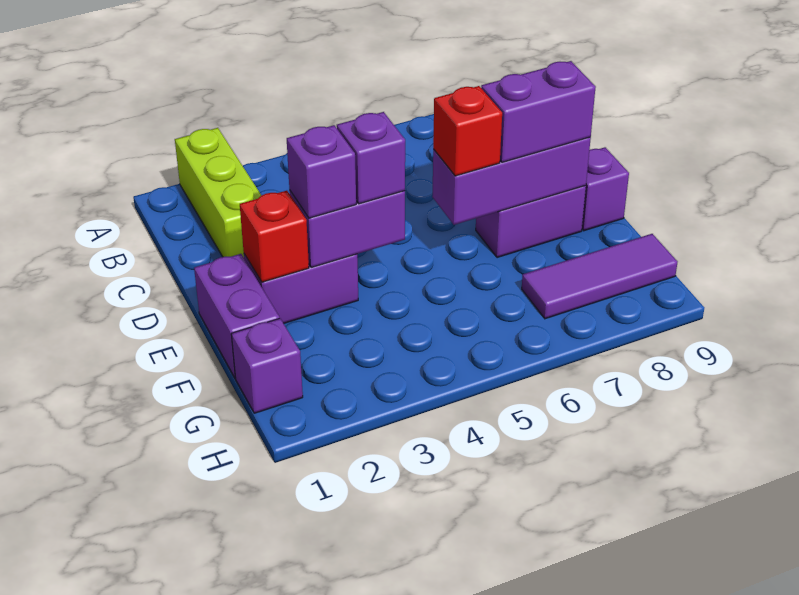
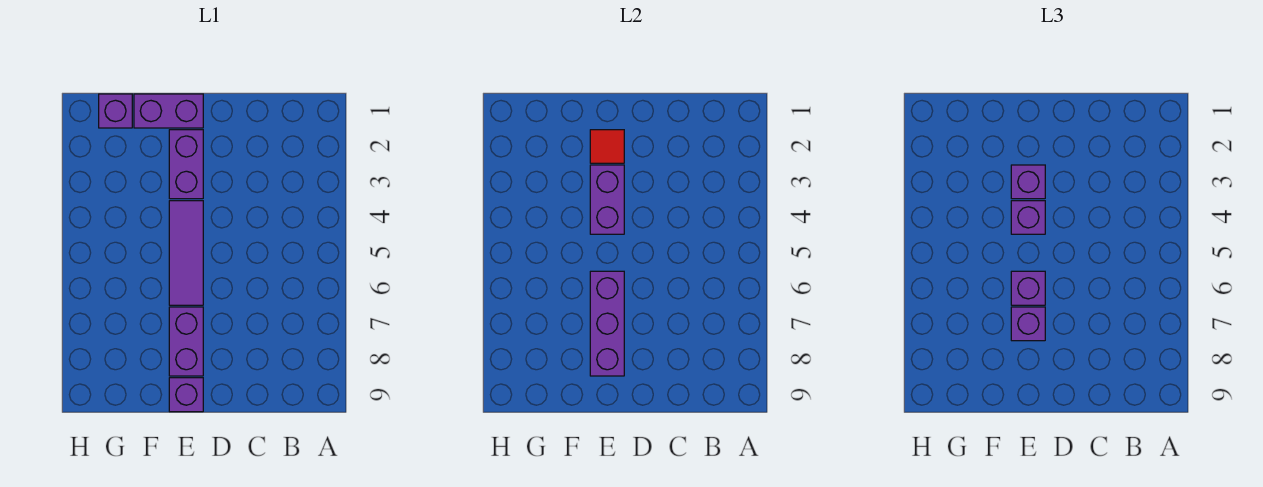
lime 1x3 brick [175,128,261,257] -> none
red 1x1 brick [240,191,309,282] -> red 1x1 tile [590,130,624,163]
red 1x1 brick [433,86,502,176] -> purple 1x1 brick [1011,271,1045,305]
purple 1x2 brick [481,61,596,162] -> purple 1x1 brick [1011,307,1045,341]
purple 1x3 tile [522,234,677,319] -> purple 1x3 tile moved to [169,201,203,305]

